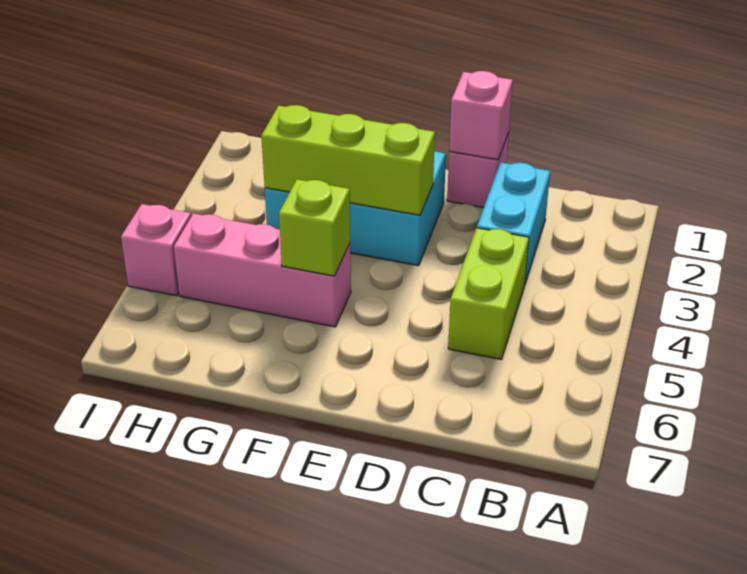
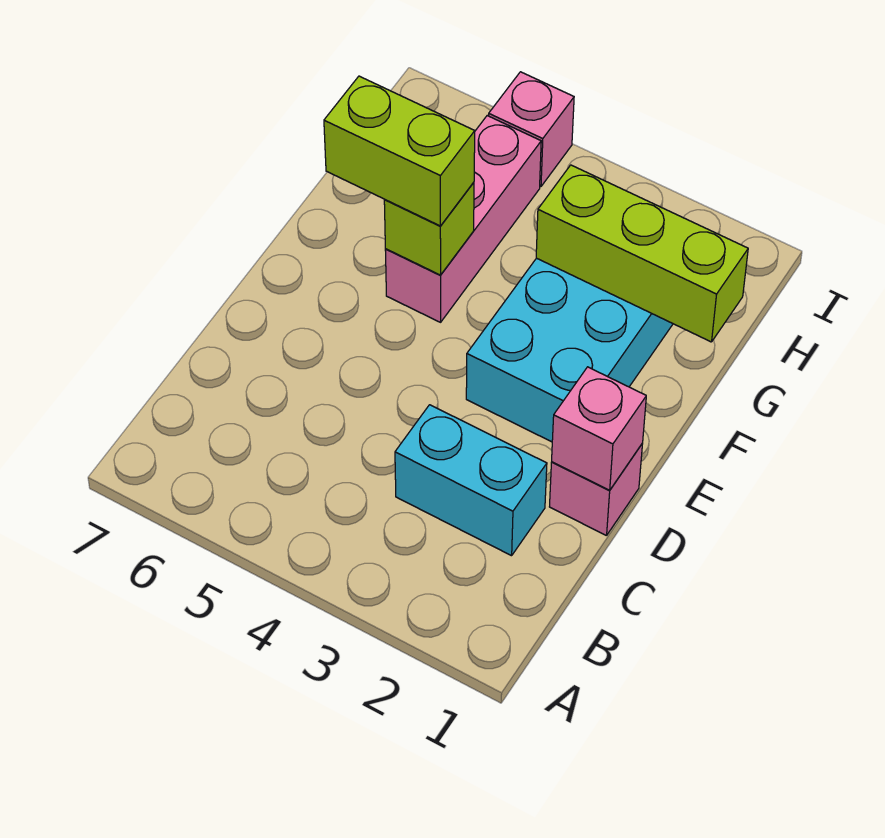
lime 1x2 brick [448,228,529,360] -> lime 1x2 brick moved to [324,76,475,226]
lime 1x3 brick [261,105,435,215] -> lime 1x3 brick turned to [536,165,748,342]

